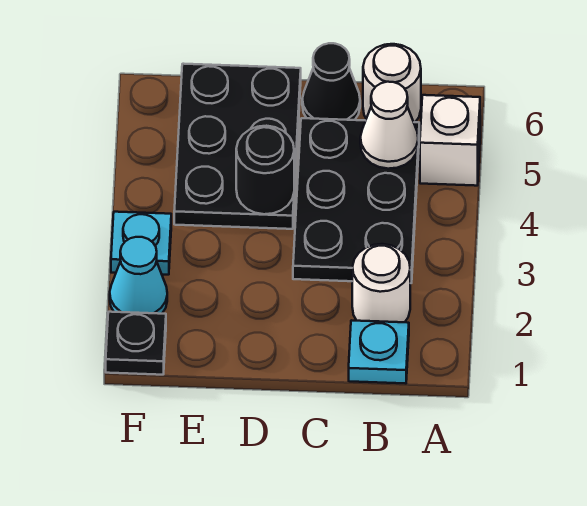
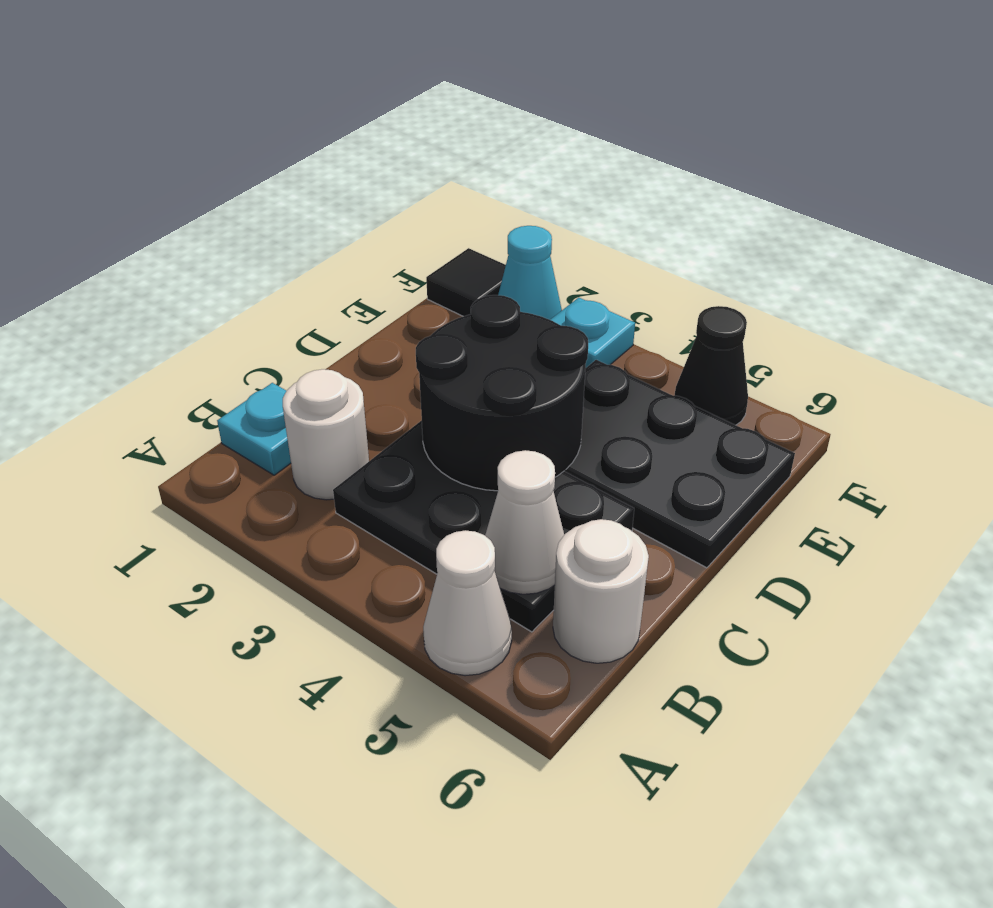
white 1x1 brick [420,95,480,186] -> white 1x1 cone [423,530,512,676]
black 1x1 cone [302,43,360,120] -> black 1x1 cone moved to [674,306,748,425]
black 1x1 round brick [236,126,294,214] -> black 2x2 round brick [416,295,588,491]
black 1x1 plate [106,312,166,375] -> black 1x1 tile [426,248,506,316]

